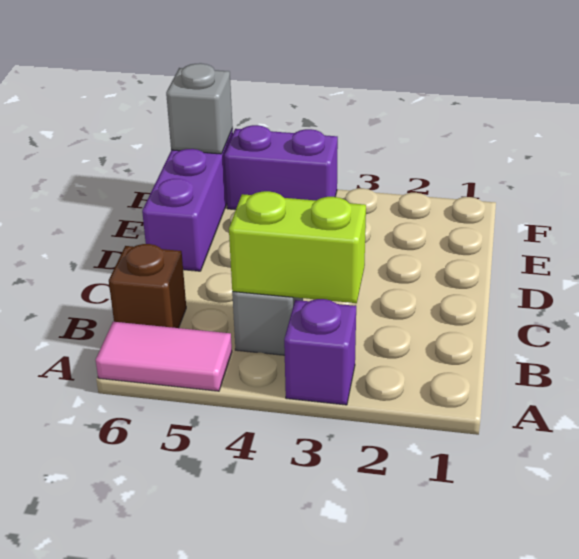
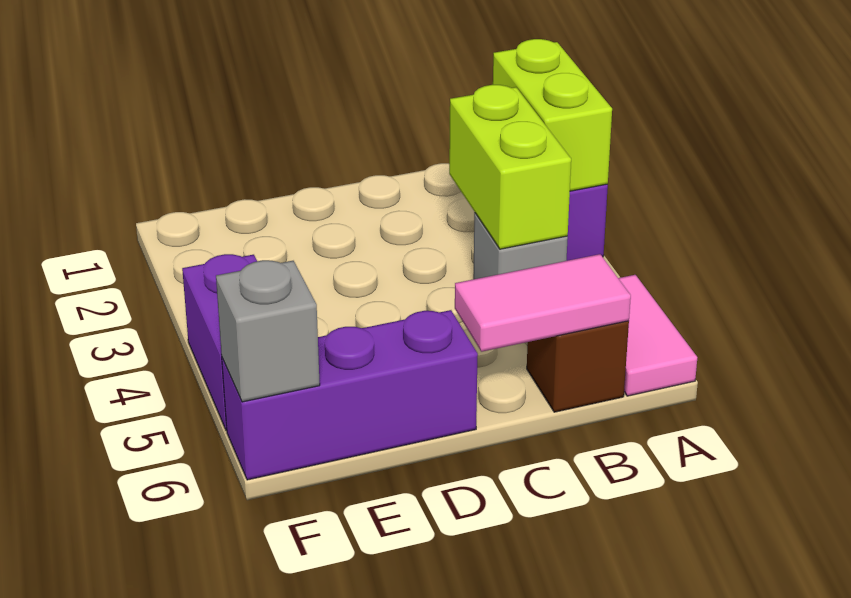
none -> lime 1x2 brick [493,39,612,191]
none -> pink 1x2 tile [455,254,631,352]

